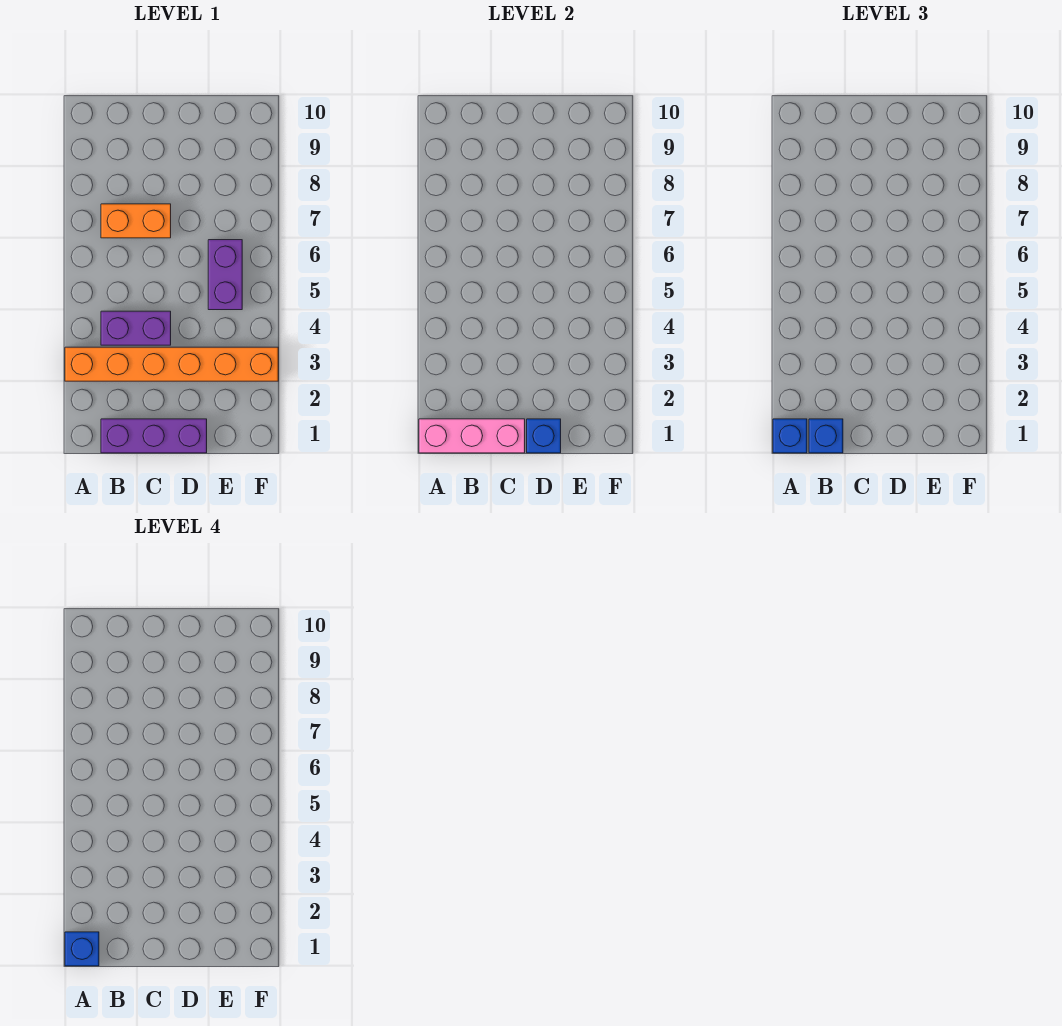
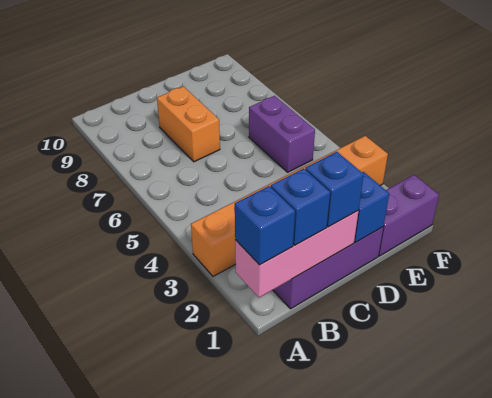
blue 1x1 brick [65,932,99,966] -> blue 1x1 brick moved to [305,152,364,227]
purple 1x2 brick [101,311,171,345] -> purple 1x2 brick moved to [379,175,439,256]
orange 1x2 brick [101,204,171,238] -> orange 1x2 brick turned to [157,86,220,162]

